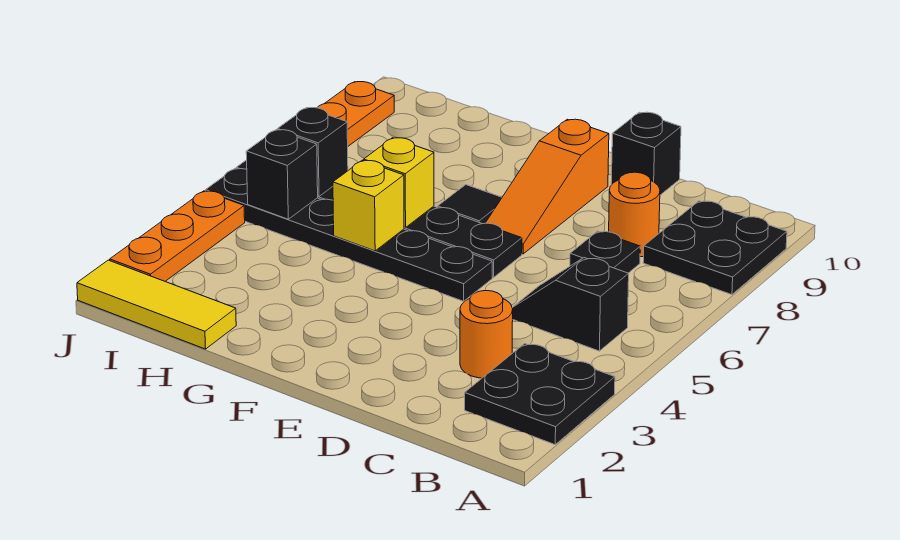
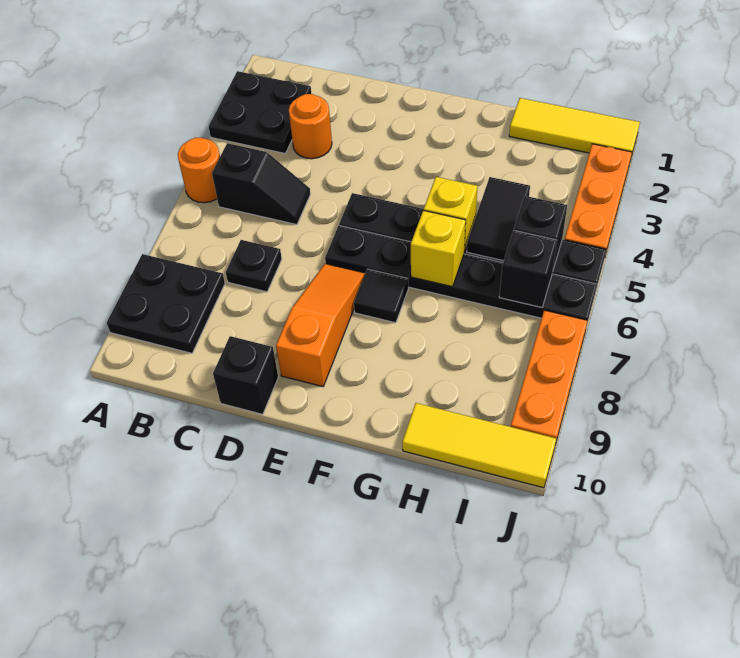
orange 1x1 round brick [609,172,660,257] -> orange 1x1 round brick moved to [178,138,220,203]
none -> black 1x2 tile [467,177,530,261]
none -> yellow 1x3 tile [402,403,556,488]

